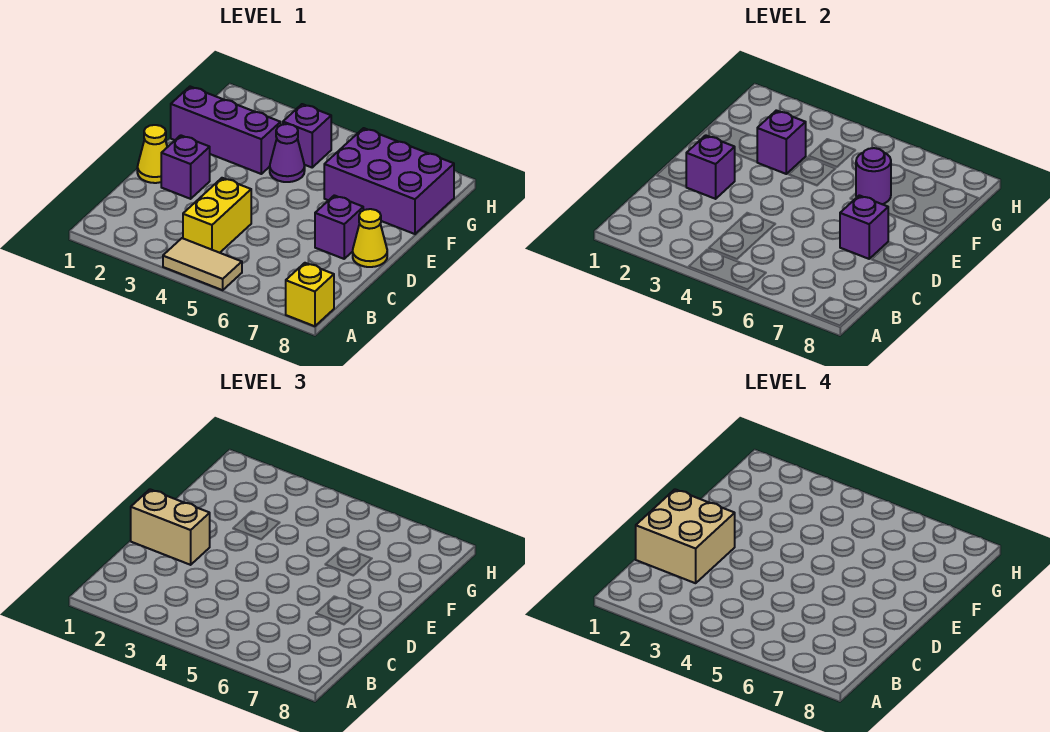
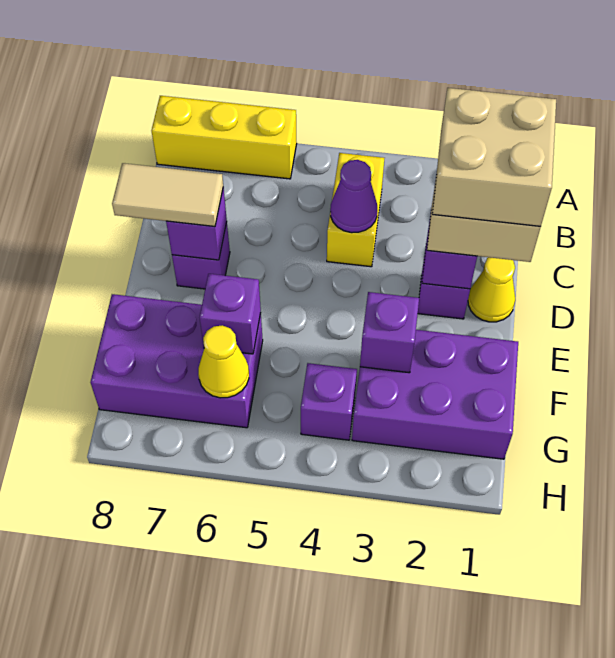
tan 1x2 tile [163,238,242,290] -> tan 1x2 tile moved to [112,163,223,226]
yellow 1x1 brick [286,263,334,326] -> yellow 1x3 brick [152,96,297,179]
yellow 1x1 cone [353,209,387,267] -> yellow 1x1 cone moved to [198,325,249,398]
purple 1x3 brick [171,87,281,174] -> purple 2x3 brick [352,330,518,459]
purple 1x1 cone [270,124,305,182] -> purple 1x1 cone moved to [330,160,377,233]
purple 1x1 round brick [856,148,891,204] -> purple 1x1 brick [200,274,261,354]

